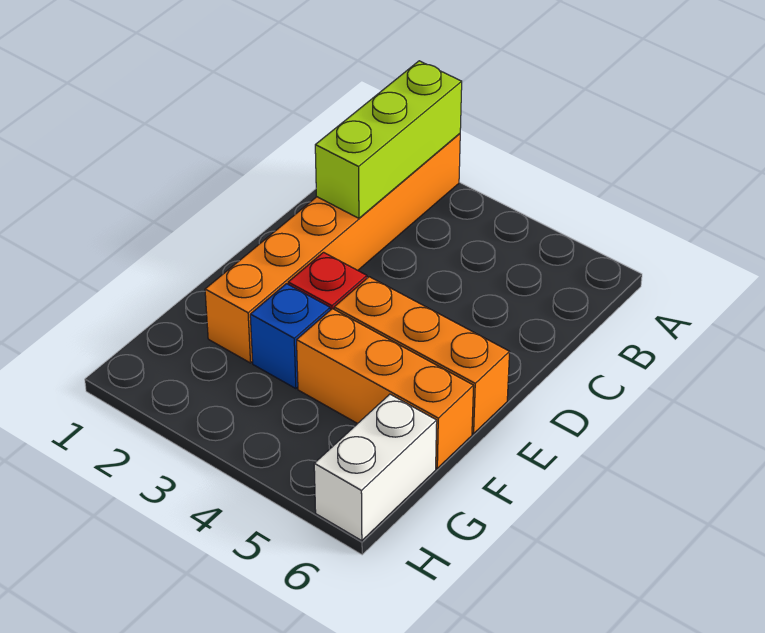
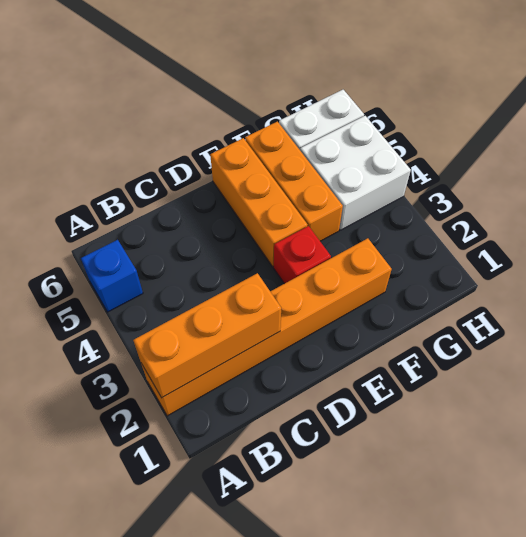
lime 1x3 brick [315,61,462,218] -> orange 1x3 brick [133,273,281,398]
blue 1x1 brick [250,284,330,389] -> blue 1x1 brick moved to [81,240,143,312]
none -> white 2x2 brick [300,116,411,230]

